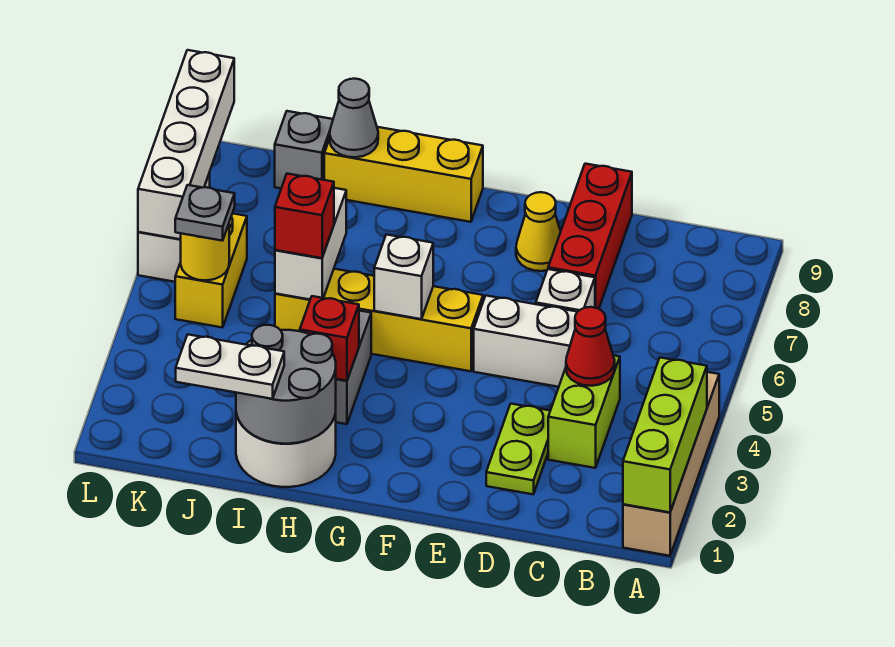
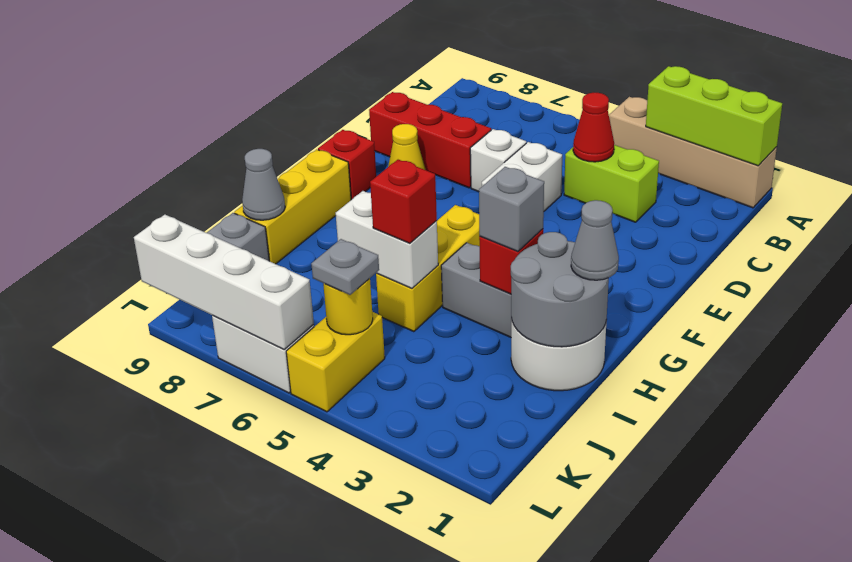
lime 1x2 plate [486,404,550,494] -> none
yellow 1x4 brick [275,269,483,371] -> yellow 1x3 brick [376,205,480,332]
none -> red 1x1 brick [318,130,376,200]
white 1x1 brick [374,235,433,319] -> none
none -> grey 1x1 cone [571,200,619,280]
none -> grey 1x1 brick [479,167,544,252]
white 1x2 plate [176,335,284,399] -> none
yellow 1x2 brick [175,213,247,328] -> yellow 1x2 brick turned to [286,312,385,412]

